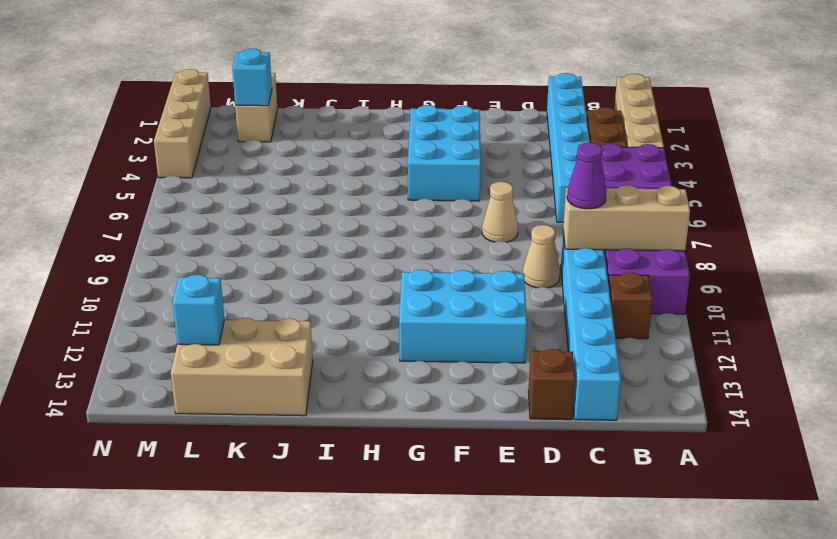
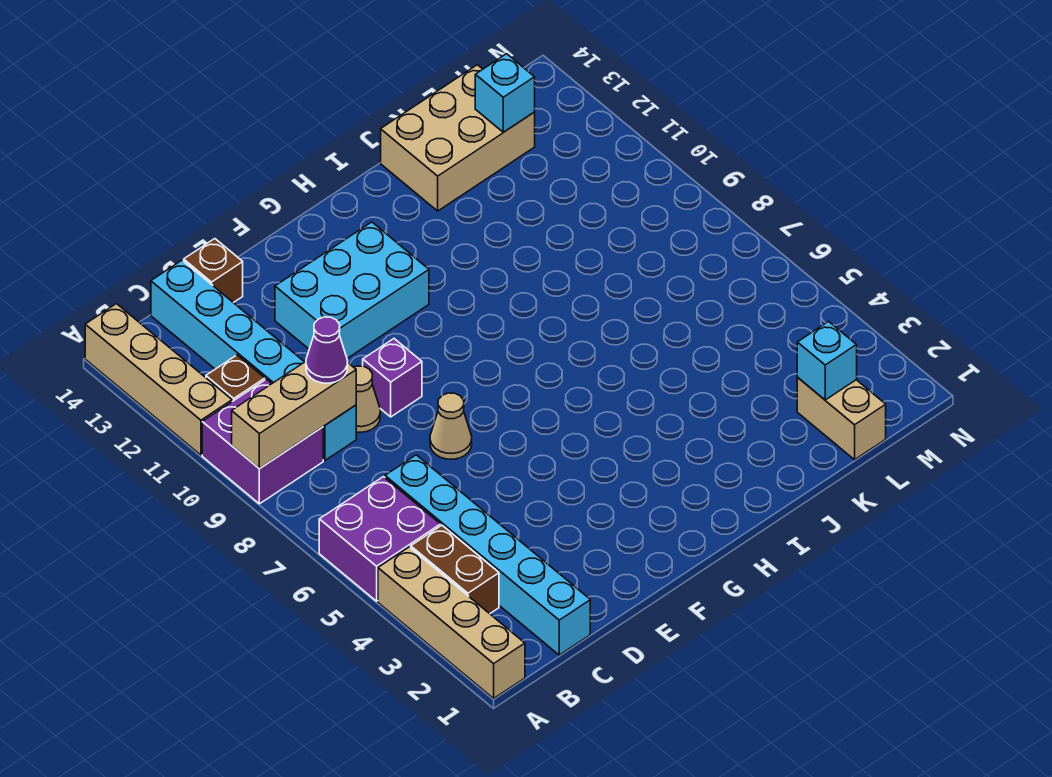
none -> purple 1x1 brick [363,339,422,417]
cyan 2x3 brick [408,105,481,201] -> none
tan 1x4 brick [154,69,211,178] -> tan 1x4 brick moved to [85,304,232,455]

